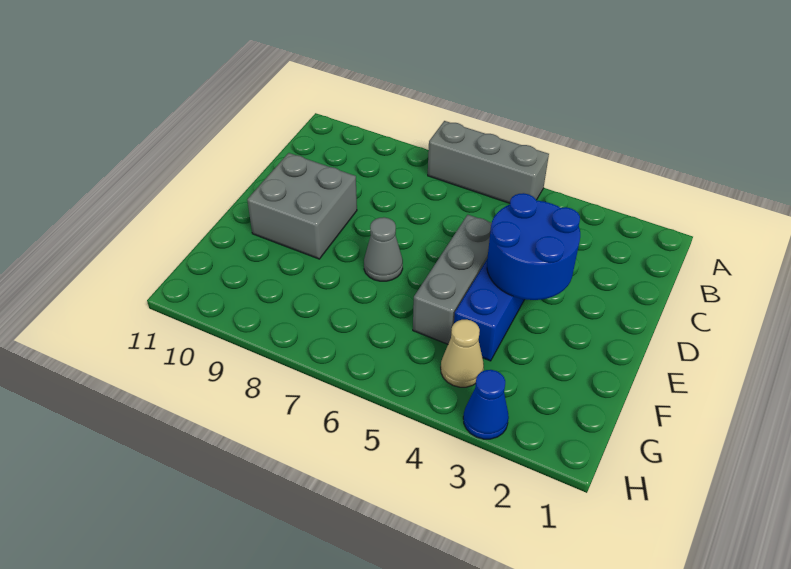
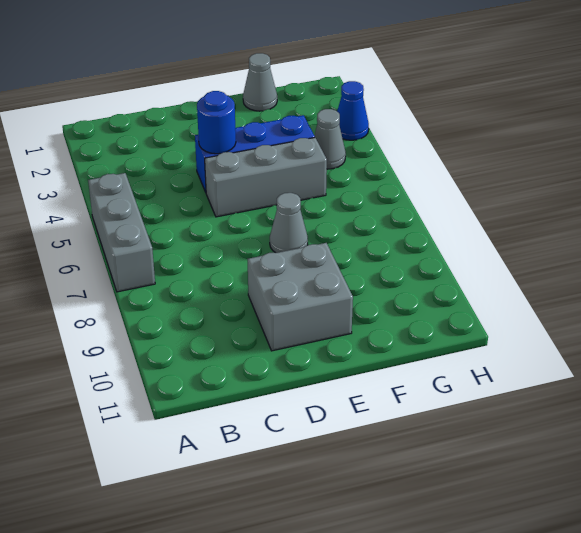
blue 2x2 round brick [487,193,580,300] -> blue 1x1 round brick [197,91,236,154]
none -> grey 1x1 cone [243,53,277,111]
tan 1x1 cone [441,320,484,387] -> grey 1x1 cone [314,109,346,169]

